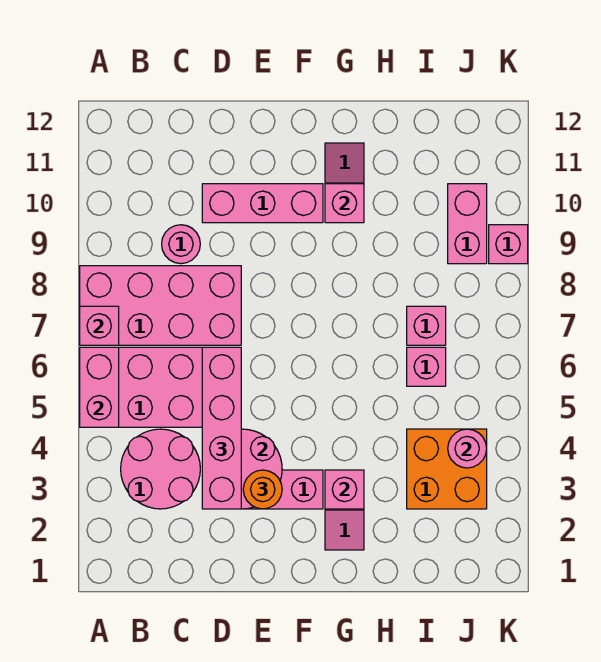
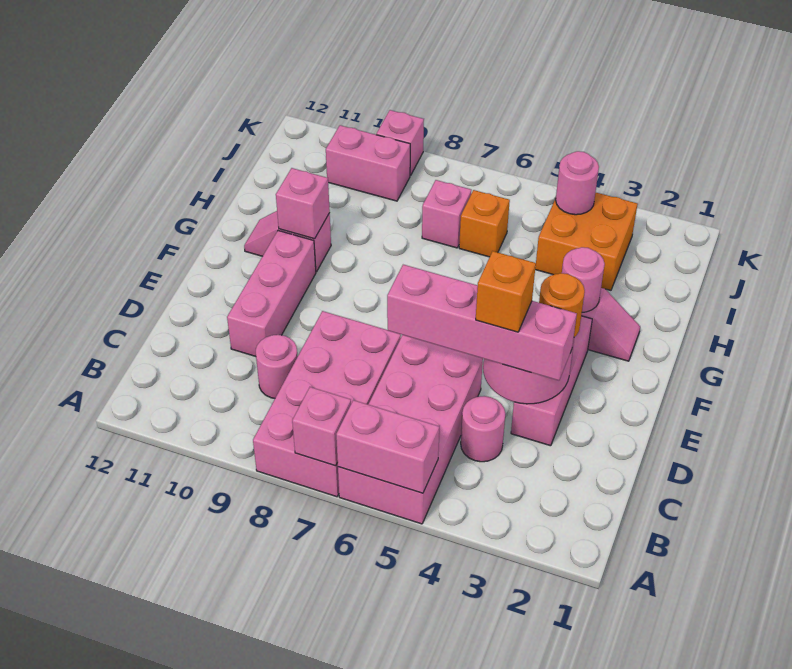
pink 2x2 round brick [121,429,200,509] -> pink 1x1 round brick [461,396,505,462]
none -> orange 1x1 brick [476,251,536,332]
pink 1x1 brick [325,470,364,509] -> pink 1x1 round brick [562,247,605,312]
pink 1x1 brick [407,347,446,386] -> orange 1x1 brick [459,190,510,257]

